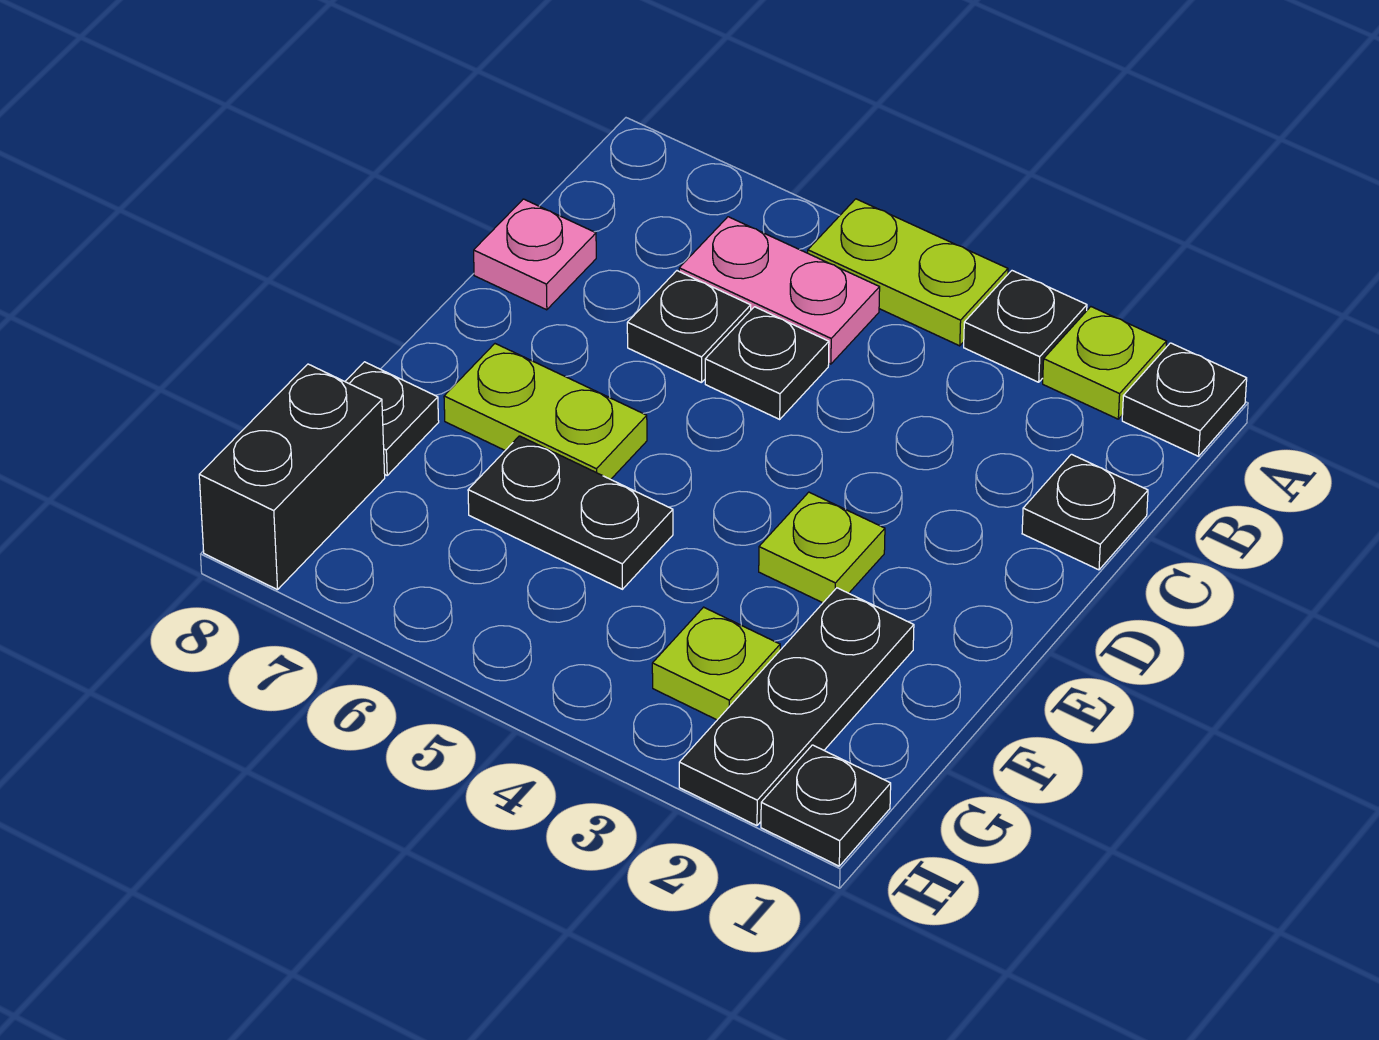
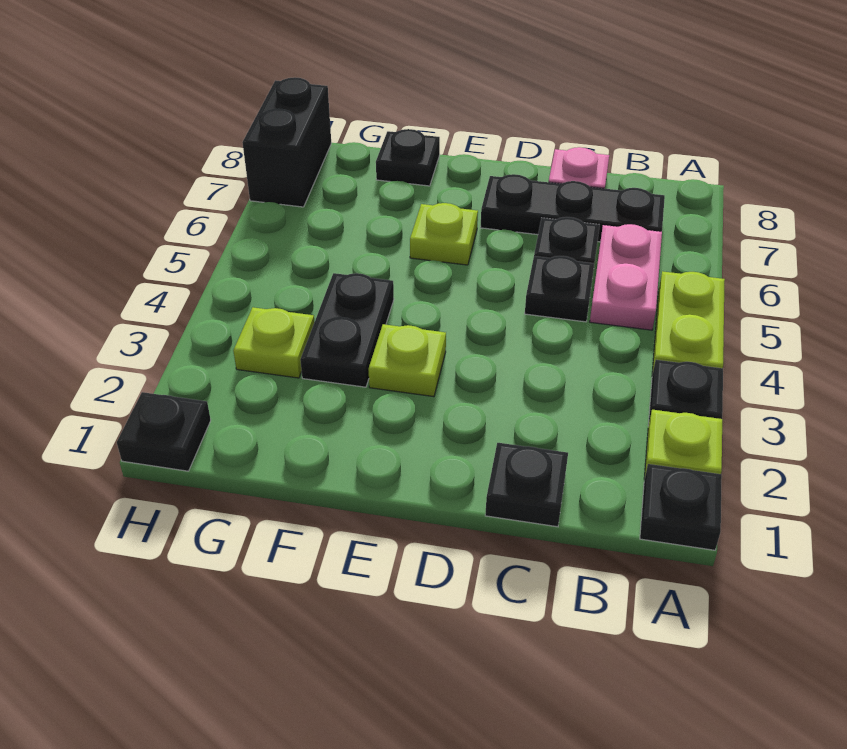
lime 1x2 plate [444,344,647,479] -> lime 1x1 plate [410,203,478,265]
black 1x3 plate [679,588,914,826] -> black 1x3 plate moved to [480,174,665,242]
black 1x2 plate [468,436,673,589] -> black 1x2 plate moved to [300,273,394,387]
black 1x2 brick [199,364,385,590] -> black 1x2 brick turned to [242,77,331,207]

